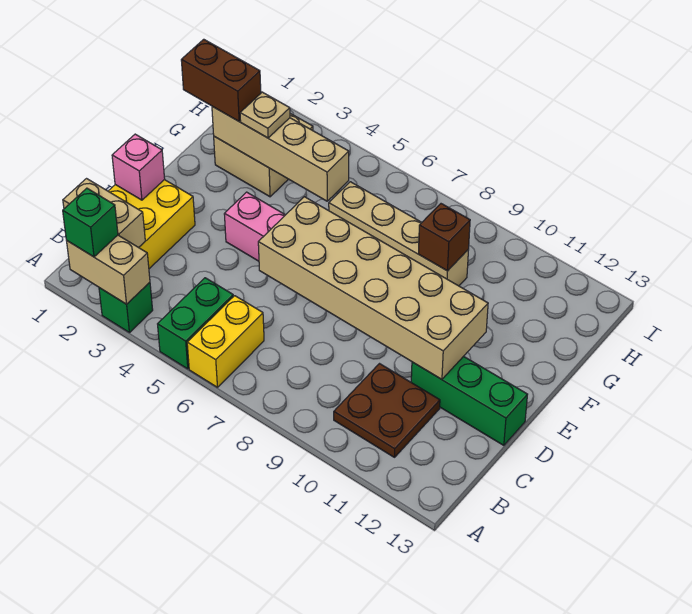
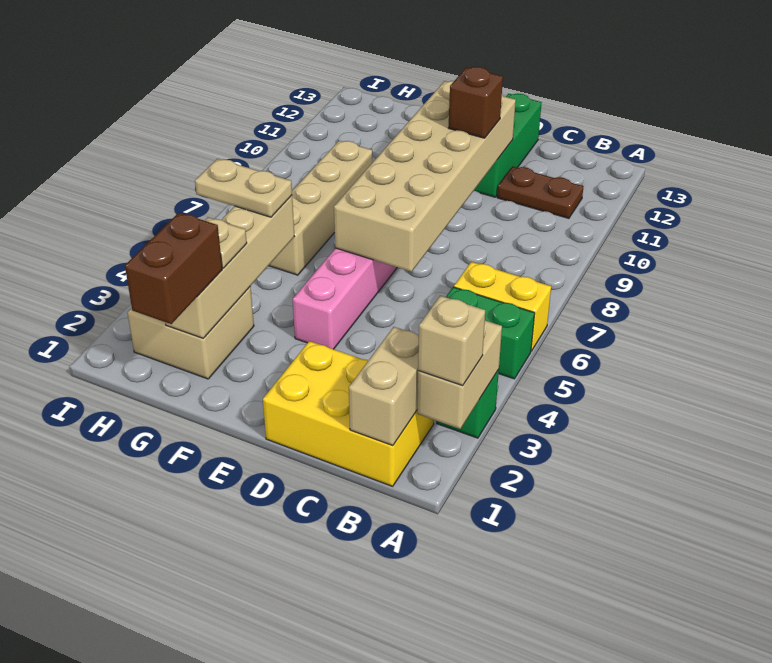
green 1x1 brick [63,188,118,257] -> tan 1x1 brick [418,296,485,386]
brown 2x2 plate [334,364,440,457] -> brown 1x2 plate [497,166,584,218]
pink 1x1 brick [112,134,165,200] -> none
none -> tan 1x2 plate [195,159,292,217]
brown 1x1 brick [418,204,470,271] -> brown 1x1 brick moved to [449,67,503,138]

